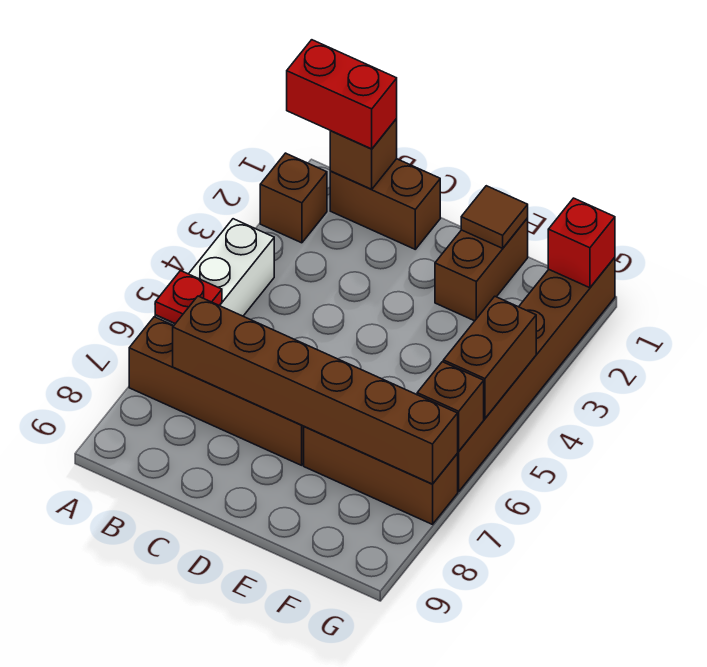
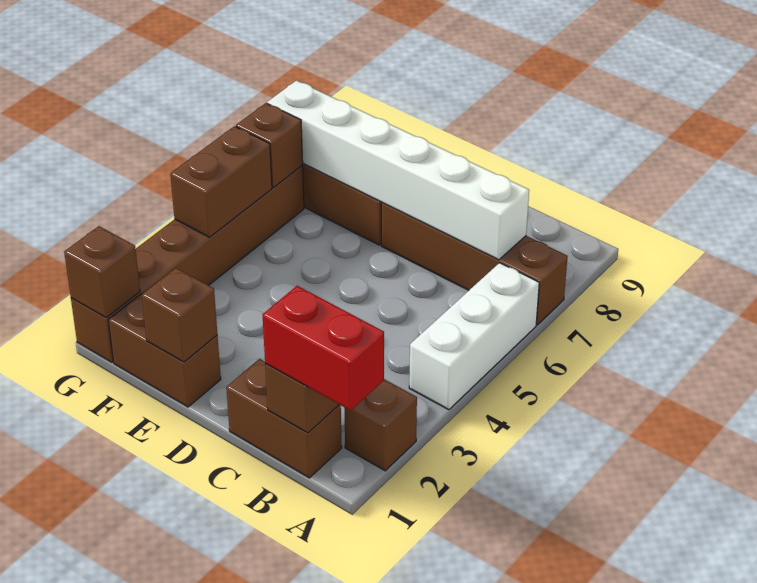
red 1x1 plate [155,271,222,324] -> none
brown 1x6 brick [173,296,458,484] -> white 1x6 brick [267,81,529,260]
brown 1x2 brick [435,218,528,321] -> brown 1x2 brick turned to [108,293,221,407]
brown 1x1 tile [461,186,528,248] -> brown 1x1 brick [142,268,217,362]
red 1x1 brick [548,198,615,288] -> brown 1x1 brick [64,226,140,318]

